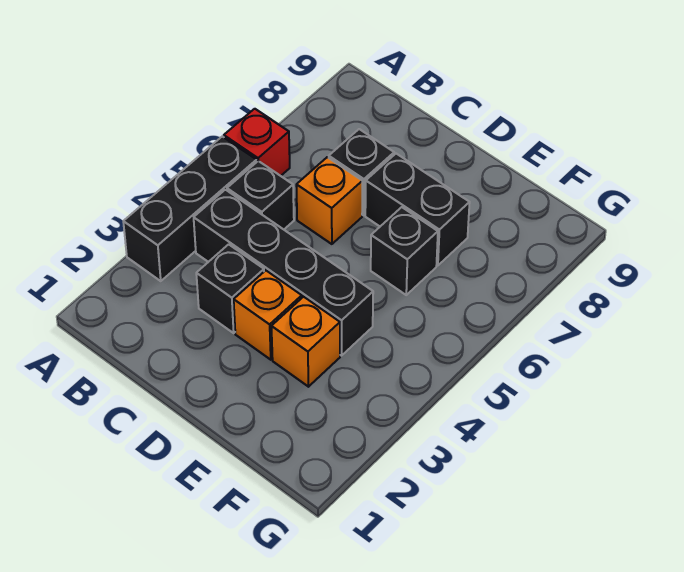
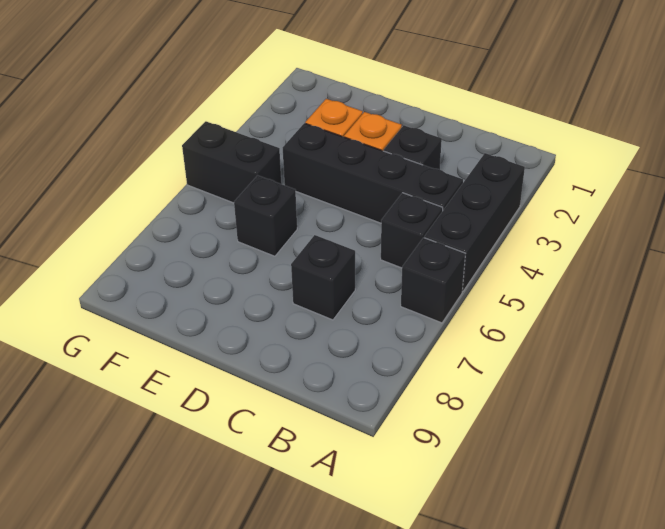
red 1x1 brick [224,109,290,176] -> black 1x1 brick [401,238,465,323]
orange 1x1 brick [296,157,362,244] -> none
black 1x2 brick [365,154,470,266] -> black 1x2 brick moved to [182,121,282,203]

